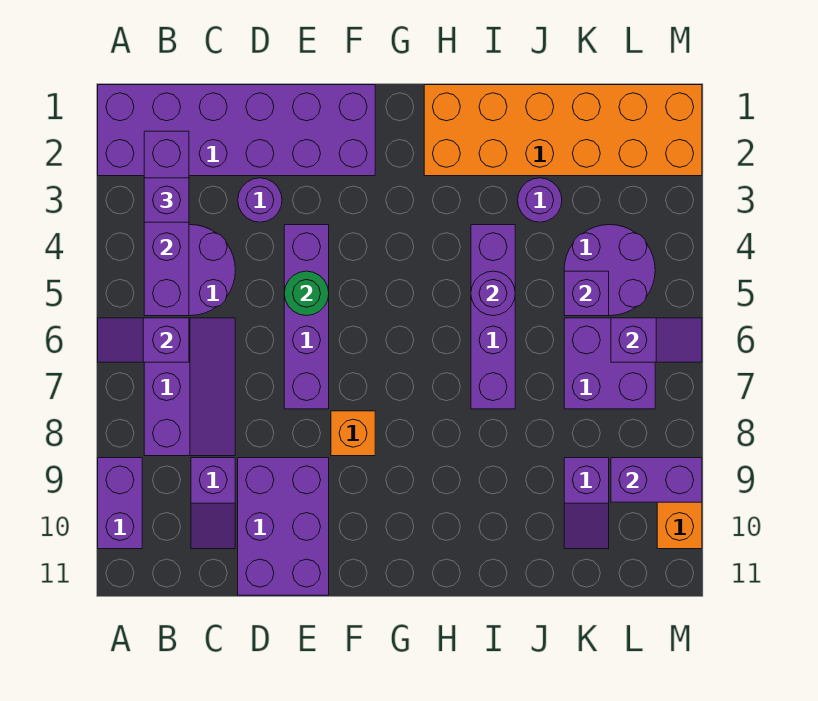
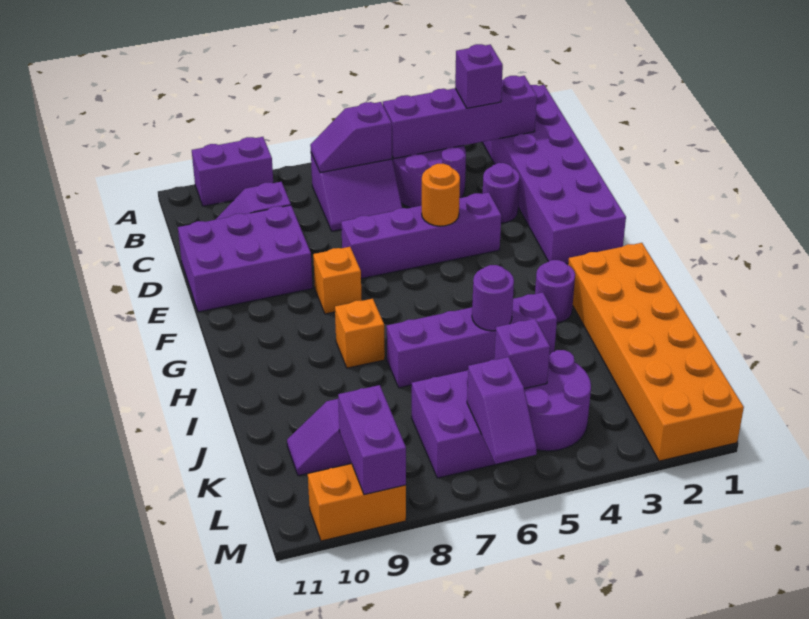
purple 1x2 slope [98,318,189,362] -> purple 1x2 slope turned to [310,102,392,173]
purple 2x3 slope [144,318,235,456] -> purple 2x2 slope [311,153,402,231]
green 1x1 round brick [284,271,329,316] -> orange 1x1 round brick [422,164,460,226]
none -> orange 1x1 brick [335,299,385,368]
purple 1x1 round brick [518,178,562,222] -> purple 1x1 round brick moved to [535,260,575,323]

